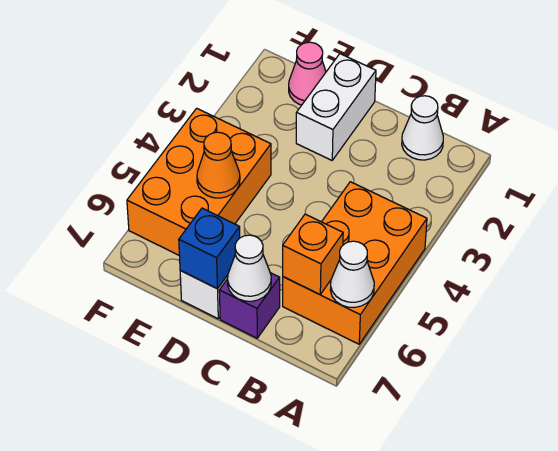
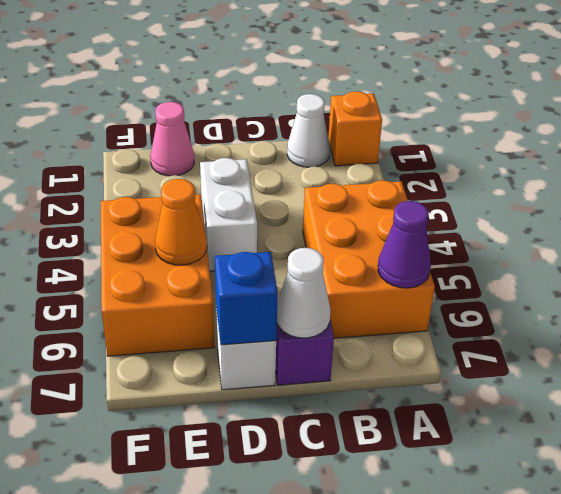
white 1x1 cone [330,241,374,308] -> purple 1x1 cone [378,201,431,288]
orange 1x1 brick [283,214,343,295] -> orange 1x1 brick moved to [328,91,382,166]
white 1x2 brick [296,54,376,160] -> white 1x2 brick moved to [200,158,257,271]

